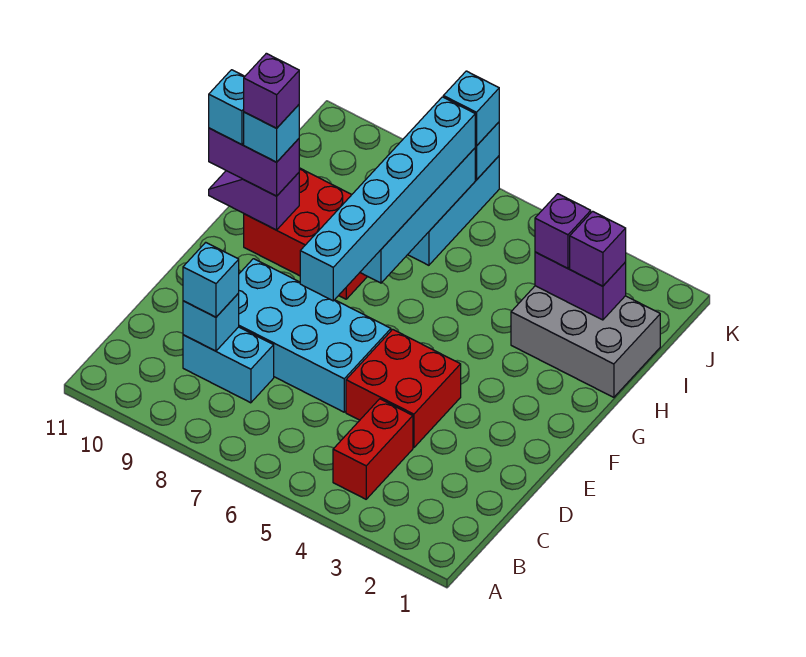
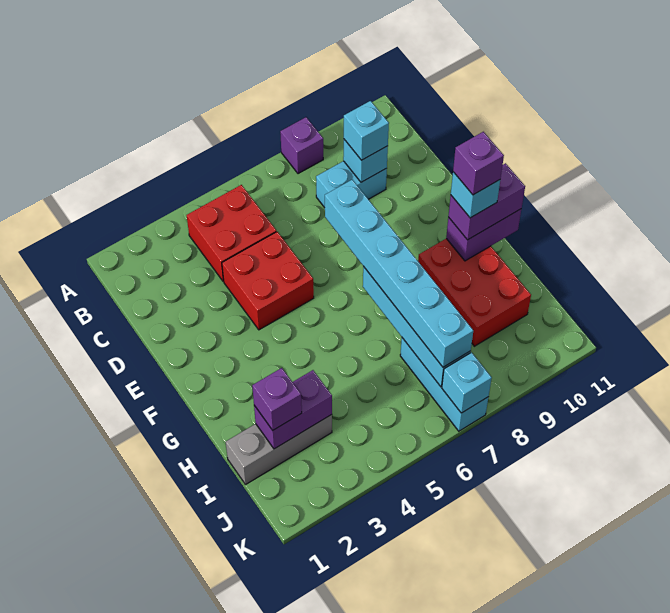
red 1x2 brick [333,399,413,499] -> red 2x2 brick [187,185,276,281]
cyan 2x4 brick [239,259,391,412] -> none
red 2x3 brick [244,168,367,299] -> red 2x3 brick turned to [418,239,531,346]
purple 1x2 slope [209,171,299,230] -> purple 1x2 brick [446,209,521,261]
cyan 1x1 brick [209,70,245,145] -> none
grey 2x3 brick [511,286,660,397] -> grey 1x3 brick [226,415,332,485]
purple 1x1 brick [535,194,591,268] -> purple 1x1 brick moved to [280,117,323,174]
cyan 1x1 brick [443,71,499,146] -> none

